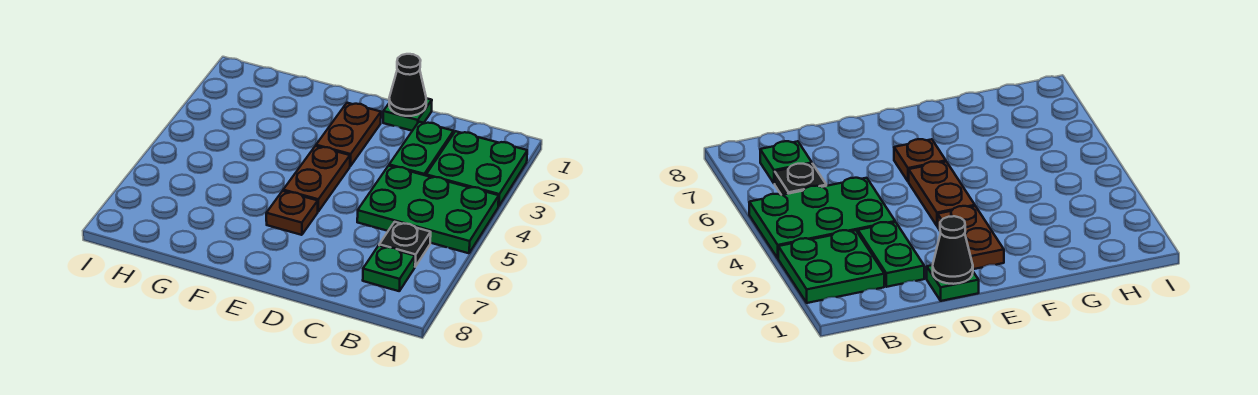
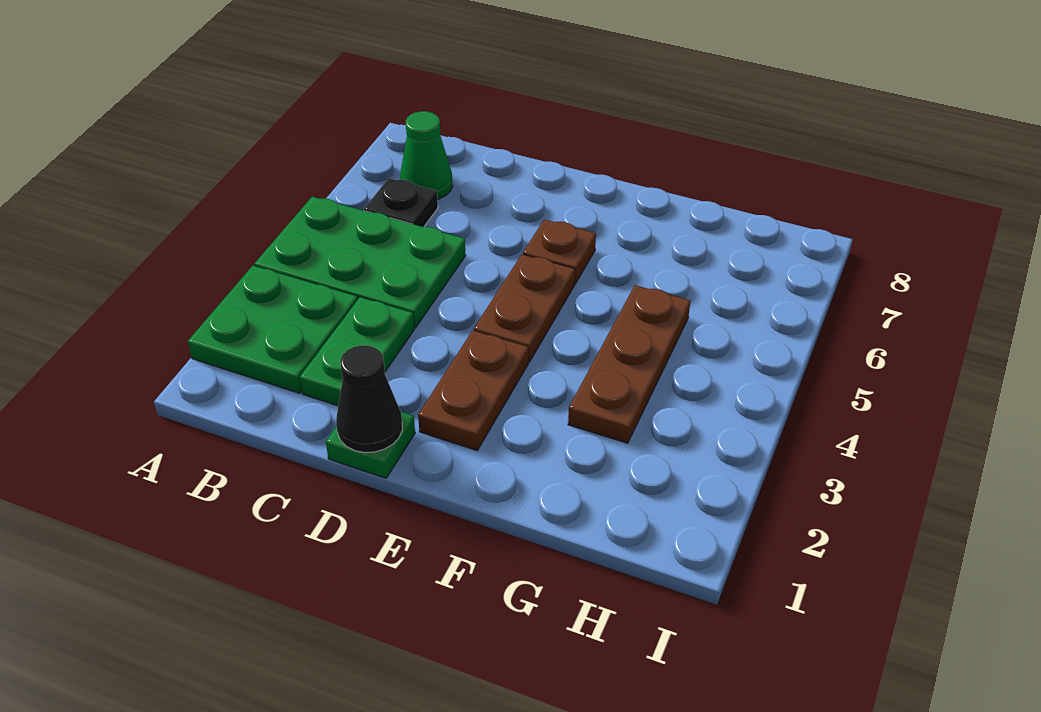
green 1x1 plate [363,246,415,291] -> green 1x1 cone [400,111,453,199]
none -> brown 1x3 plate [568,285,690,443]

